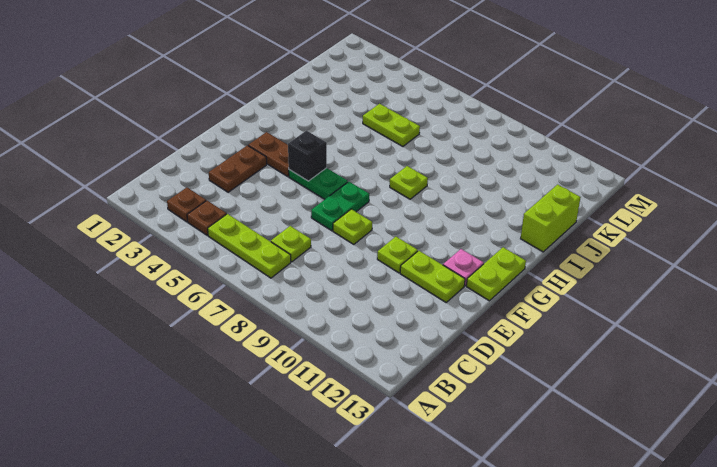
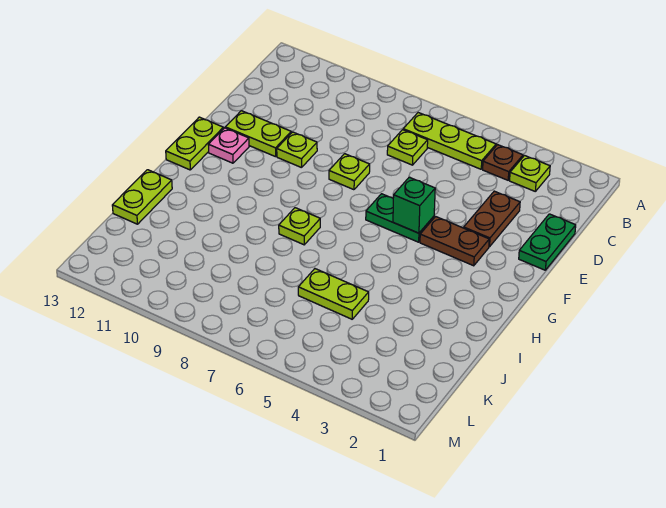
brown 1x1 plate [167,188,206,222] -> lime 1x1 plate [510,156,550,191]
green 1x2 plate [311,182,369,231] -> green 1x2 plate moved to [519,214,576,270]
black 1x1 brick [288,131,327,181] -> green 1x1 brick [393,177,435,233]
lime 1x2 brick [521,184,581,252] -> lime 1x2 plate [112,170,172,224]

